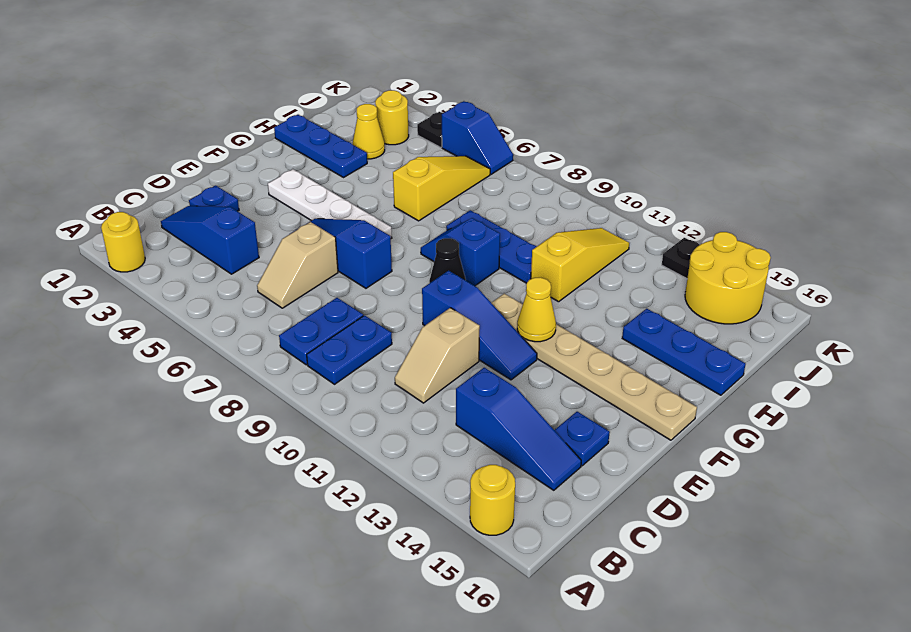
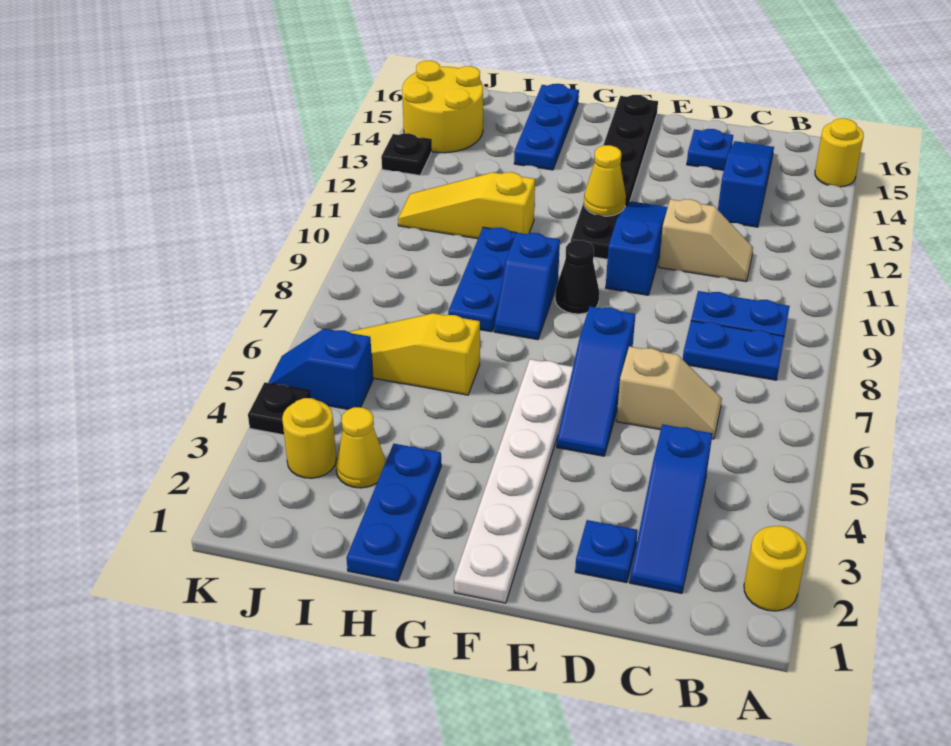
white 1x4 plate [268,169,392,239] -> white 1x6 plate [454,359,573,603]
tan 1x6 plate [492,293,697,440] -> black 1x6 plate [571,95,658,259]
blue 1x2 slope [442,101,513,174] -> blue 1x2 slope turned to [268,329,373,410]

